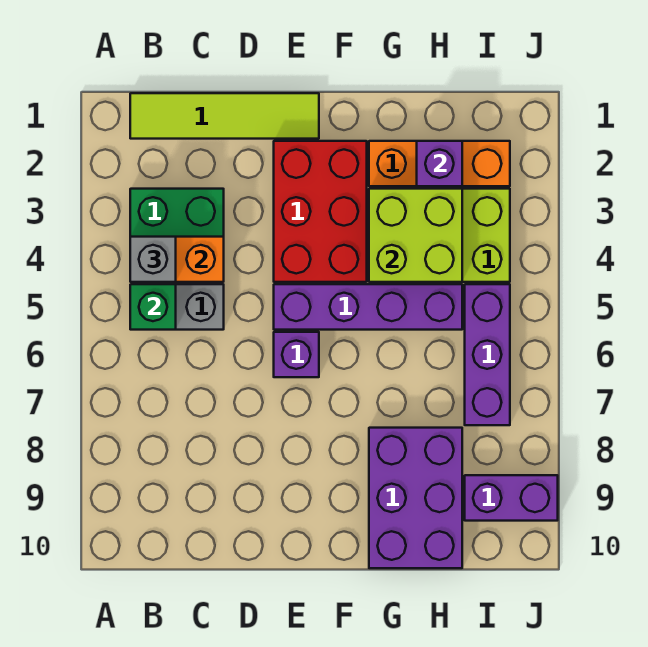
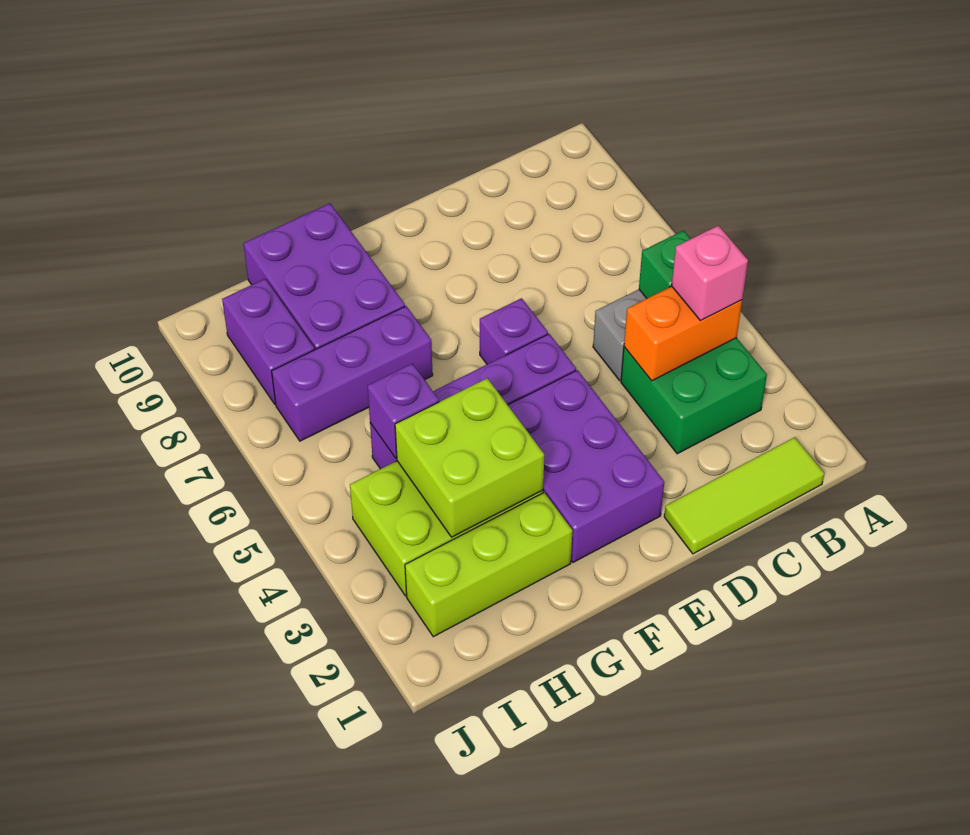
lime 1x4 tile [130,93,319,139] -> lime 1x3 tile [664,437,824,554]
grey 1x1 brick [130,237,176,282] -> pink 1x1 brick [672,226,748,321]
red 2x3 brick [274,141,367,282] -> purple 2x3 brick [508,370,664,562]
orange 1x3 brick [369,141,510,186] -> lime 1x3 brick [405,492,573,637]
purple 1x1 brick [417,141,462,186] -> purple 1x1 brick moved to [368,363,439,458]
purple 1x3 brick [465,284,510,425] -> purple 1x3 brick turned to [272,306,433,441]
purple 1x2 brick [465,475,558,521] -> purple 1x2 brick turned to [222,279,314,404]

